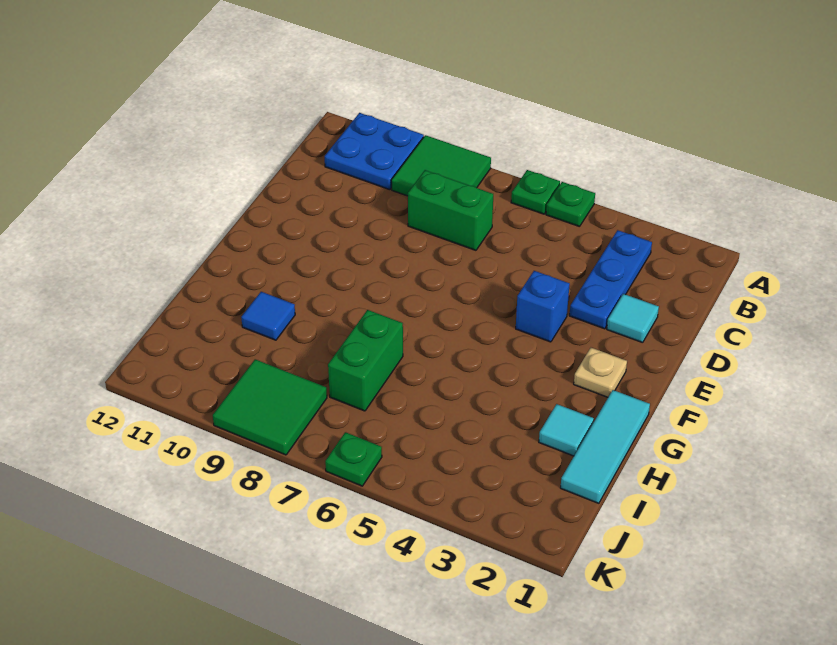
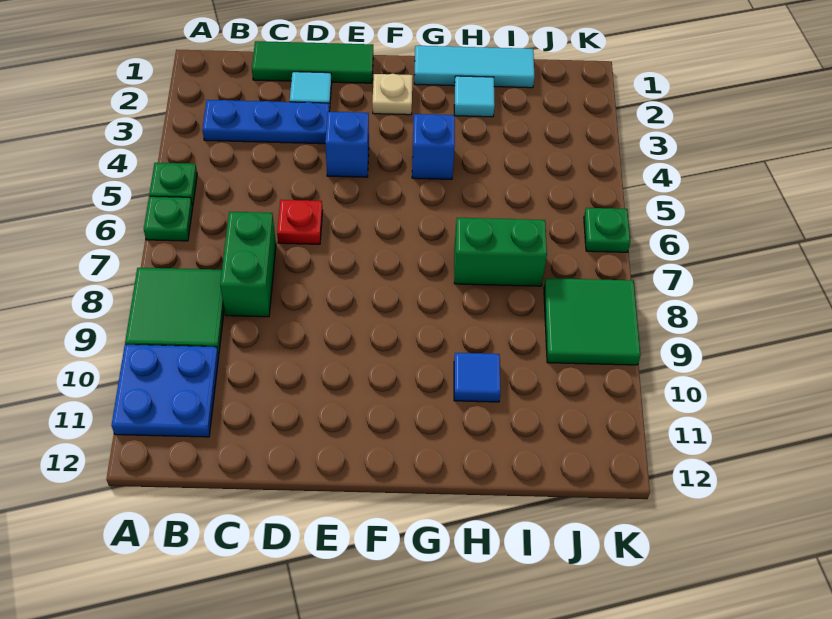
none -> green 1x3 tile [252,41,373,83]
none -> red 1x1 plate [277,200,323,244]
none -> blue 1x1 brick [412,114,455,179]

